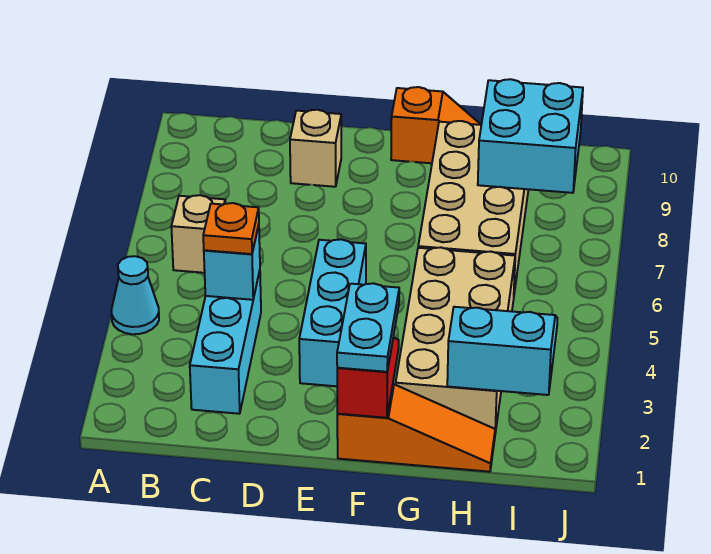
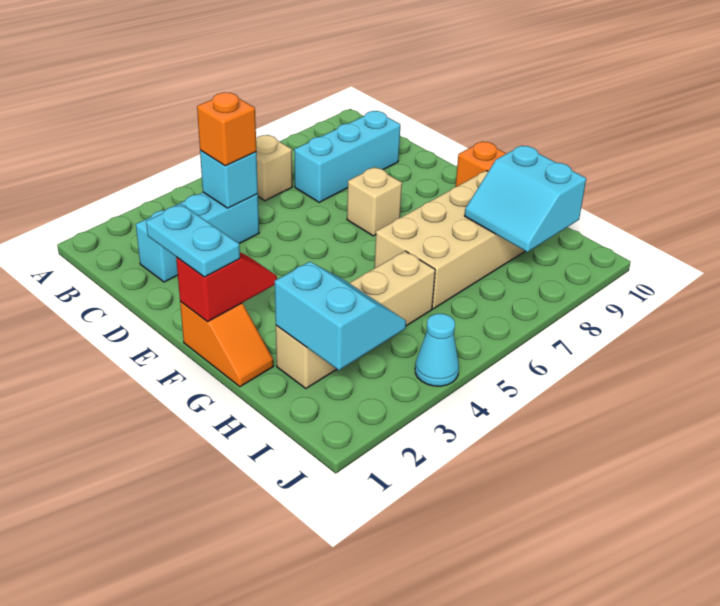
cyan 1x1 cone [112,256,159,334] -> cyan 1x1 cone moved to [415,314,459,386]
orange 1x1 plate [203,203,259,254] -> orange 1x1 brick [197,92,256,166]
tan 1x1 brick [290,110,341,187] -> tan 1x1 brick moved to [347,167,402,236]
cyan 1x3 brick [299,239,366,386] -> cyan 1x3 brick moved to [294,111,400,202]
orange 1x3 slope [337,384,495,472] -> orange 1x2 slope [180,301,274,387]
cyan 1x2 plate [337,283,399,372] -> cyan 1x2 plate turned to [146,204,240,277]
tan 2x4 brick [396,247,515,433] -> tan 1x4 brick [276,251,435,389]
cyan 2x2 brick [478,79,583,193] -> cyan 2x2 slope [465,145,586,252]

